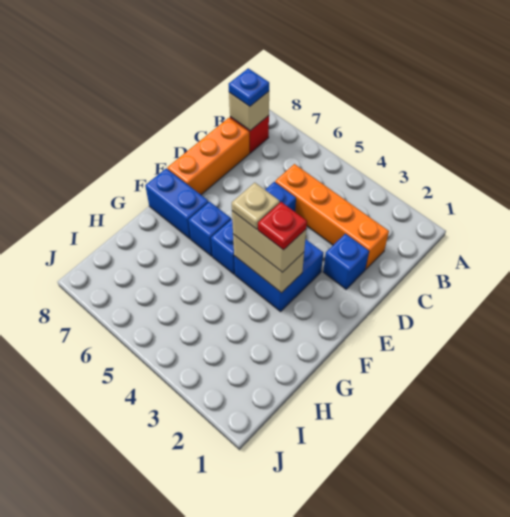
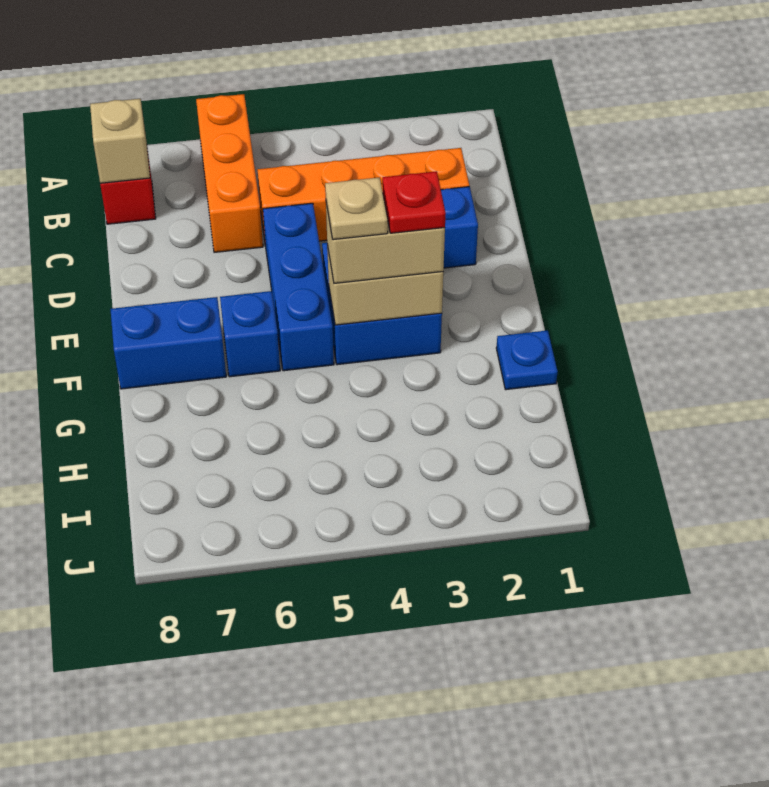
blue 1x1 plate [229,68,269,106] -> blue 1x1 plate moved to [496,330,558,390]
orange 1x3 brick [167,118,250,195] -> orange 1x3 brick moved to [196,94,263,252]

